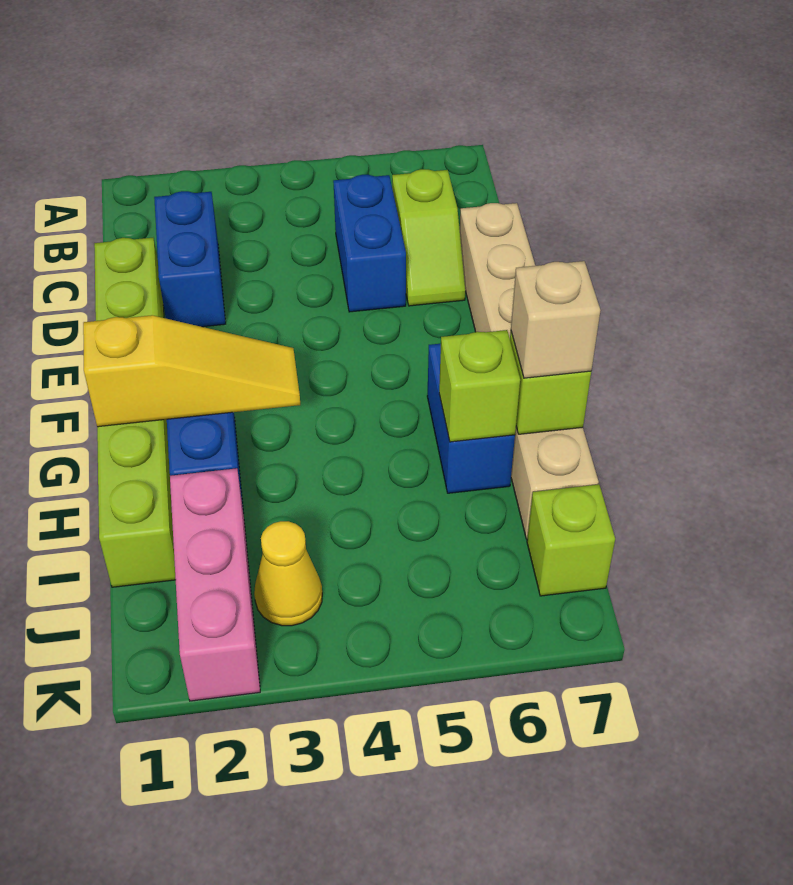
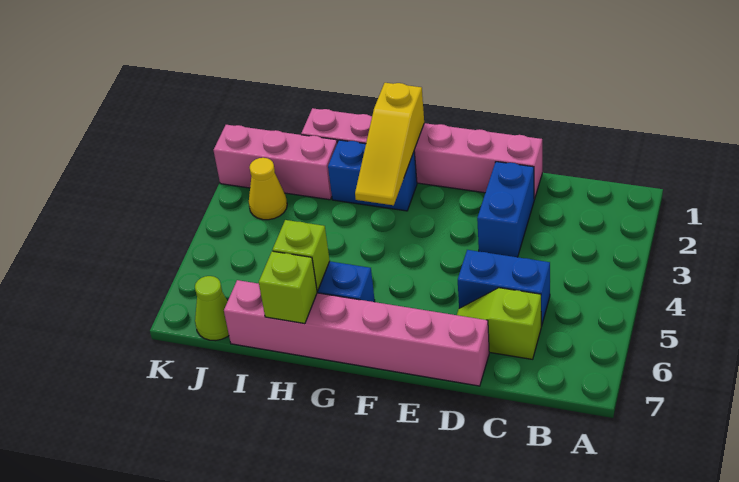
blue 1x2 brick [154,191,226,327] -> blue 1x2 brick turned to [477,162,534,257]
lime 1x6 brick [94,238,176,587] -> pink 1x6 brick [301,108,542,199]
tan 1x6 brick [460,203,599,539] -> pink 1x6 brick [224,280,489,386]
tan 1x1 brick [511,261,601,378] -> none
lime 1x1 brick [527,484,615,596] -> lime 1x1 cone [195,276,229,341]

